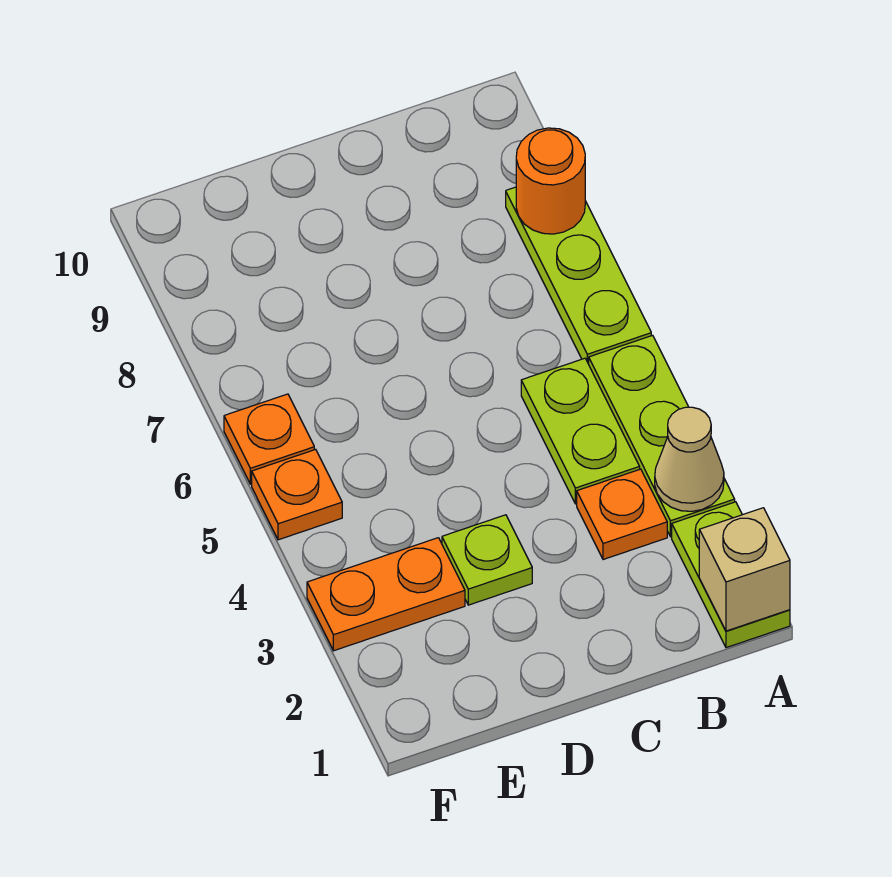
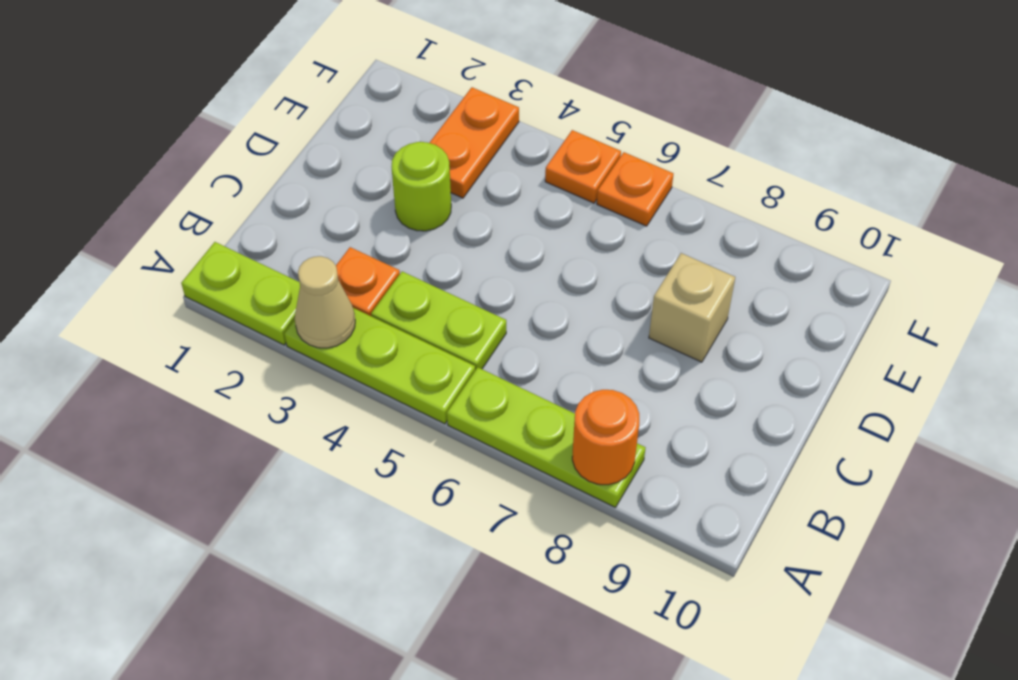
tan 1x1 brick [699,508,790,631] -> tan 1x1 brick moved to [649,253,735,362]
lime 1x1 plate [442,515,532,605] -> lime 1x1 round brick [391,142,451,231]

